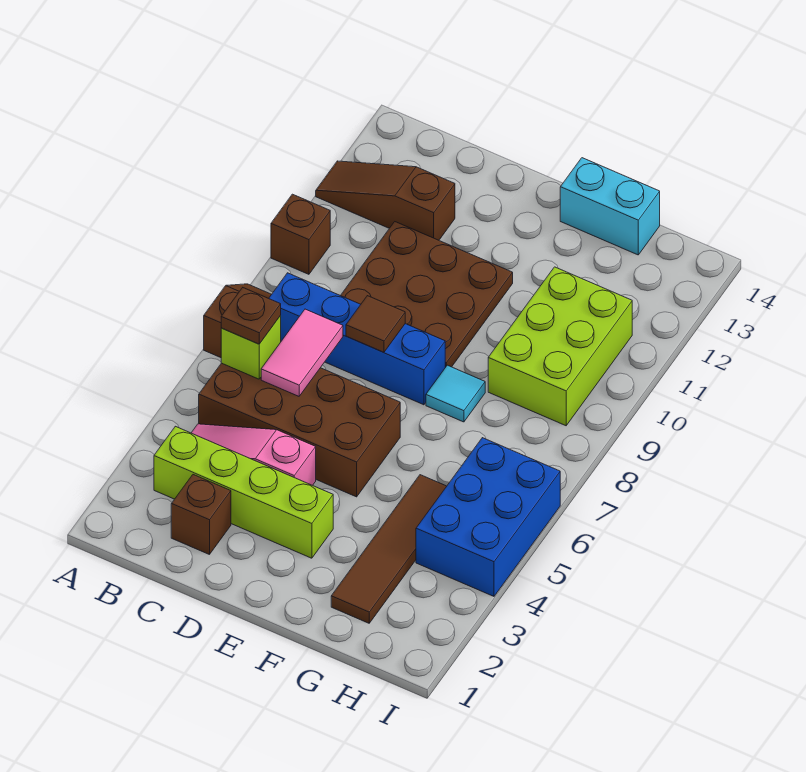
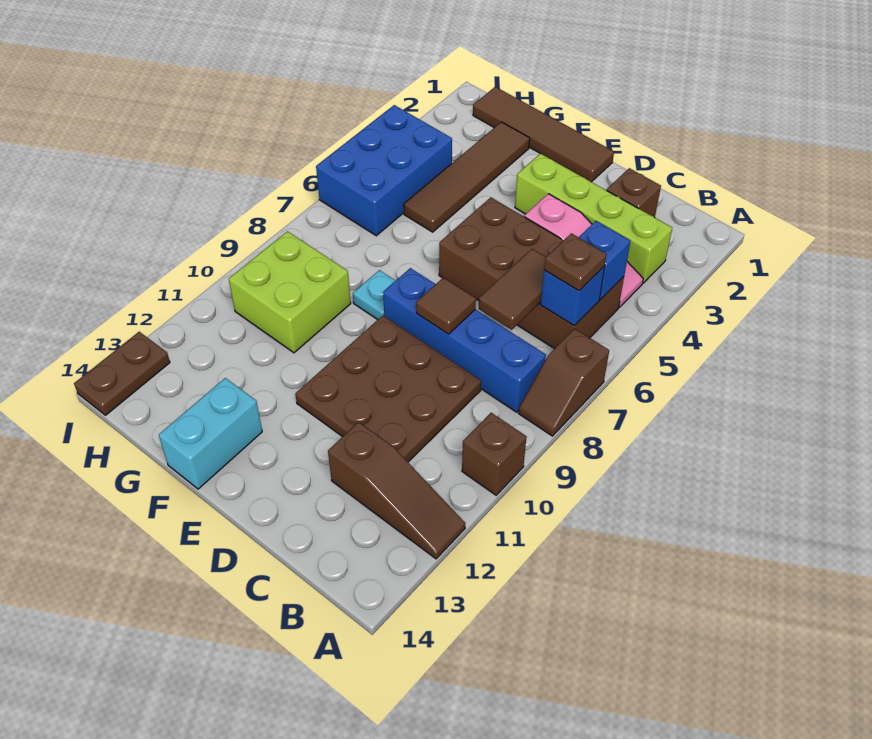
none -> blue 1x1 brick [579,221,630,300]
lime 1x1 brick [221,316,281,379] -> blue 1x1 brick [540,266,605,326]
pink 1x2 tile [261,309,343,396] -> brown 1x2 tile [479,249,546,330]
none -> brown 1x4 tile [473,87,614,182]
cyan 1x1 tile [426,365,485,422] -> cyan 1x1 plate [353,270,396,320]
cyan 1x2 brick [560,158,660,255] -> cyan 1x2 brick turned to [159,378,262,489]
lime 2x3 brick [488,267,632,426] -> lime 2x2 brick [229,231,351,353]
none -> brown 1x2 plate [74,332,170,415]

